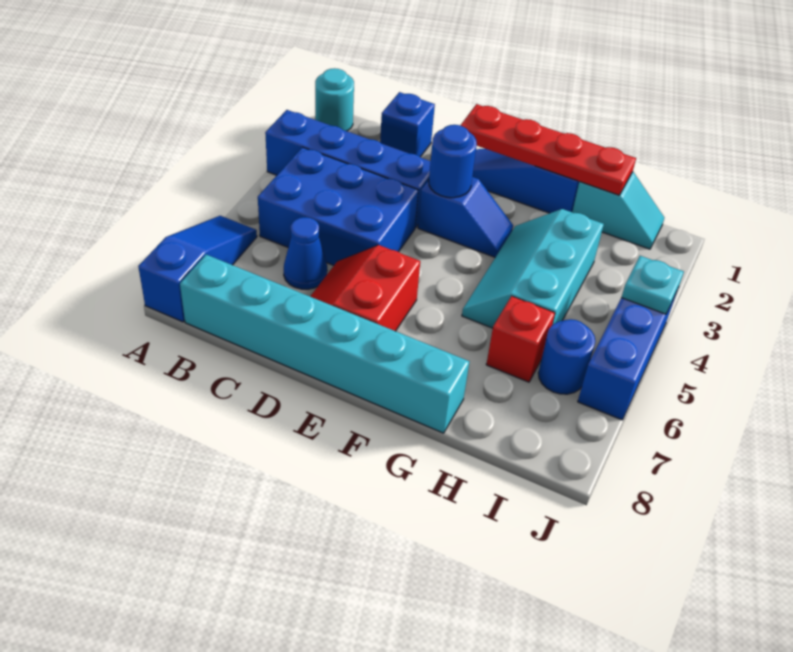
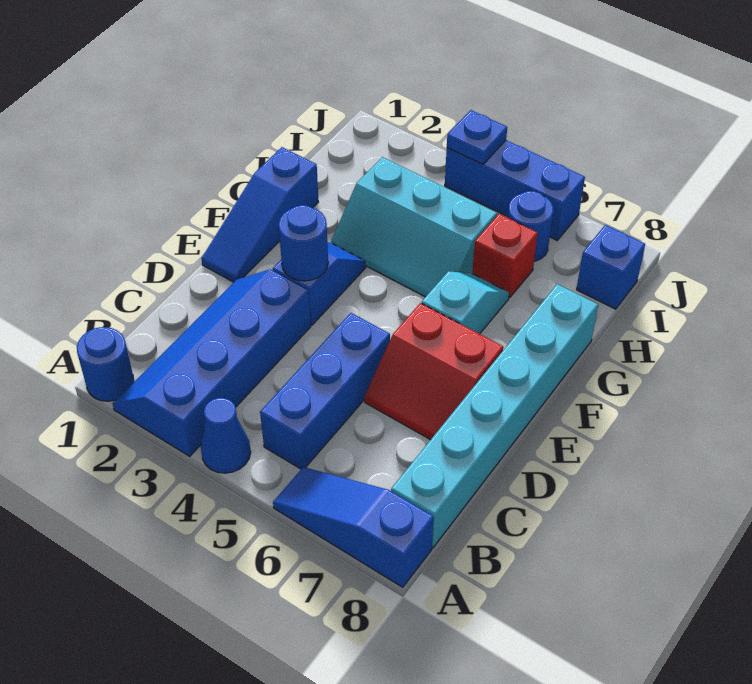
cyan 1x1 round brick [315,68,354,131] -> blue 1x1 round brick [77,327,134,401]
blue 2x3 brick [258,147,418,265] -> blue 1x3 brick [260,313,390,469]
blue 1x1 brick [380,92,435,157] -> blue 1x1 brick moved to [576,225,645,309]
blue 1x1 cone [284,217,327,289] -> blue 1x1 cone moved to [201,398,251,473]
red 1x4 plate [460,104,636,195] -> none
cyan 1x2 slope [572,172,664,249] -> cyan 1x2 slope moved to [422,271,509,334]
cyan 1x1 plate [621,256,684,314] -> blue 1x1 plate [447,110,507,164]

